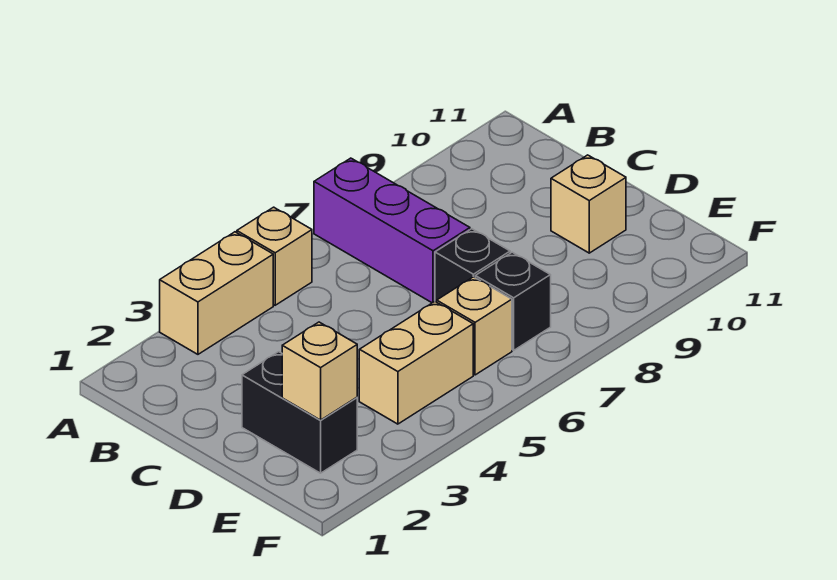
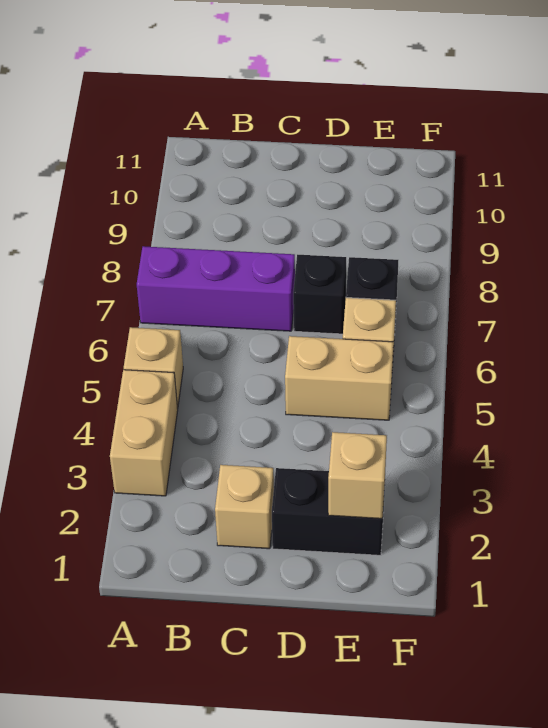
tan 1x1 brick [551,155,626,253] -> tan 1x1 brick moved to [215,465,274,549]
tan 1x2 brick [359,302,473,424] -> tan 1x2 brick turned to [285,336,393,420]

